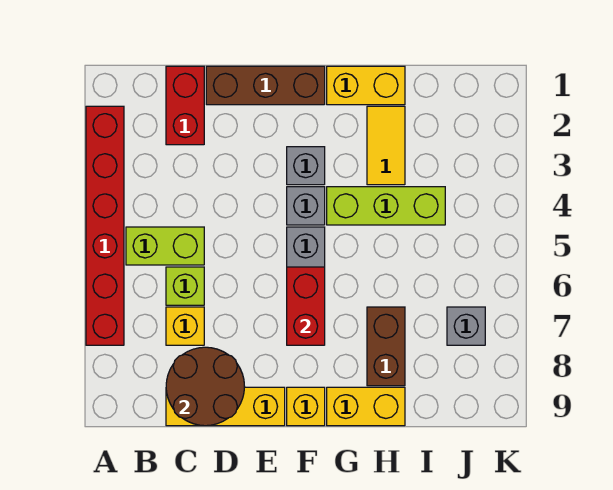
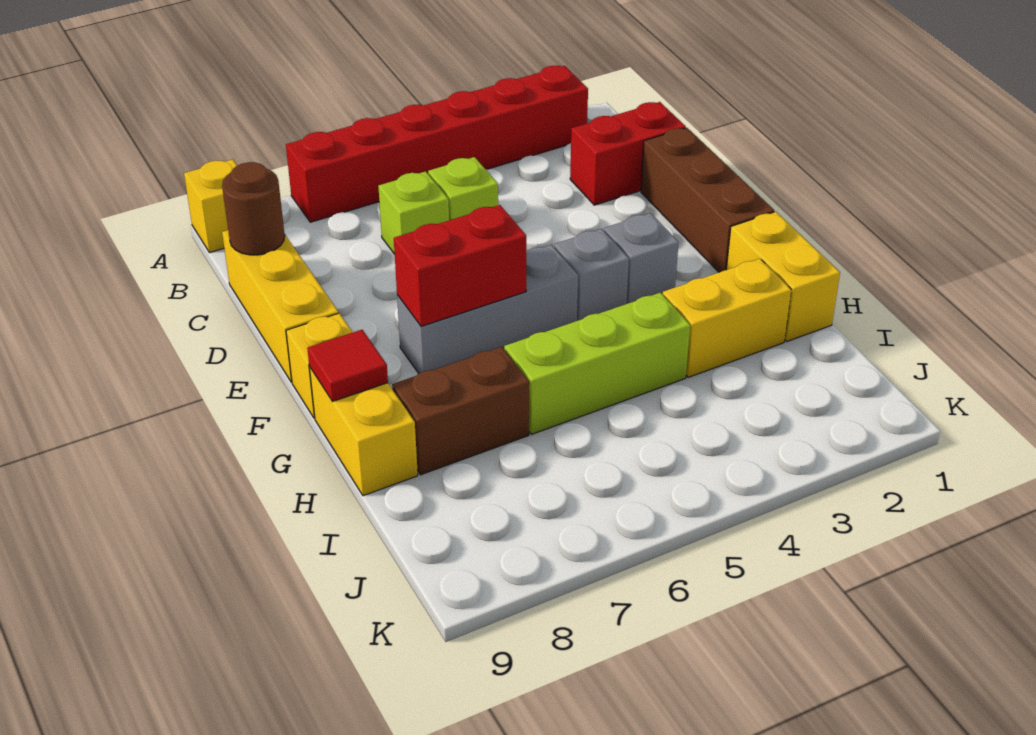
lime 1x2 brick [126,227,204,265] -> lime 1x1 brick [428,157,498,220]
yellow 1x1 brick [166,307,204,345] -> yellow 1x1 brick moved to [184,159,237,253]
brown 2x2 round brick [166,347,244,426] -> brown 1x1 round brick [222,162,285,255]
lime 1x3 brick [327,187,445,225] -> lime 1x3 brick turned to [504,293,690,434]
none -> red 1x1 tile [307,330,388,401]
yellow 1x2 tile [367,106,405,185] -> yellow 1x2 brick [663,259,791,377]
grey 1x1 brick [447,307,485,345] -> none

